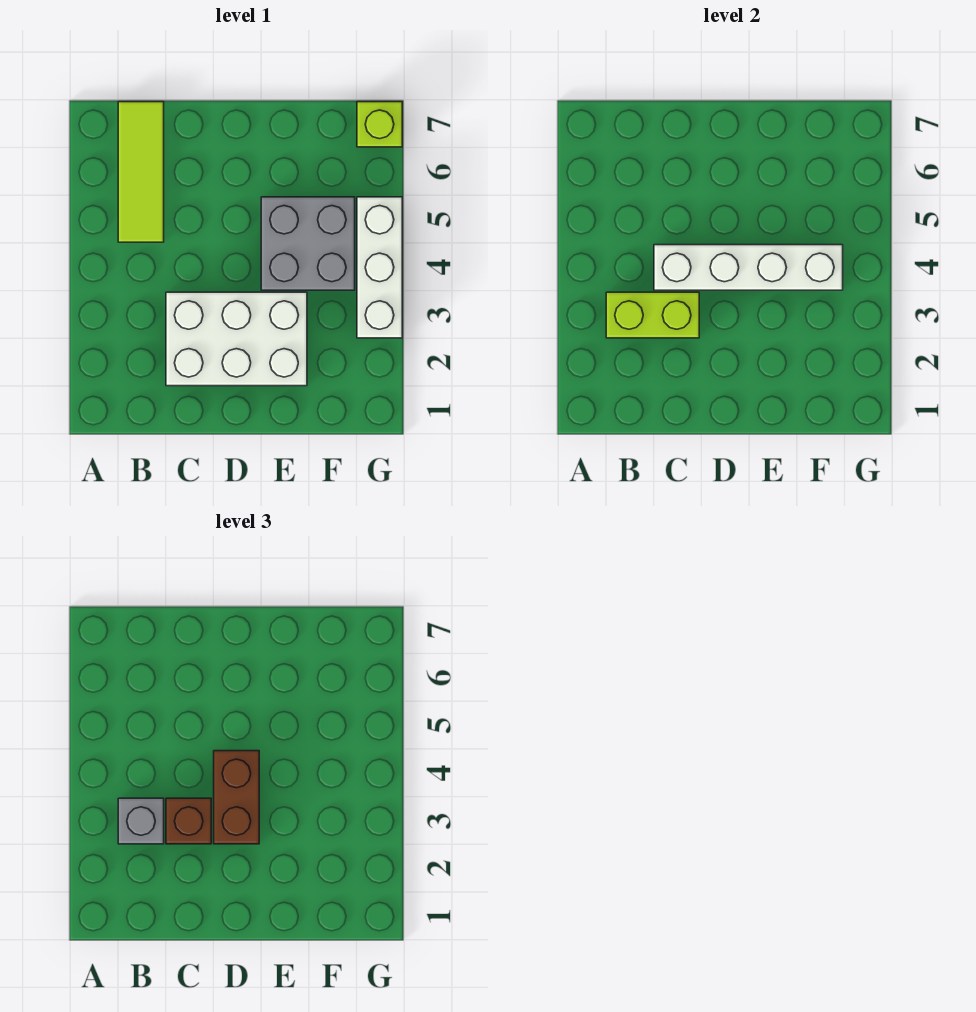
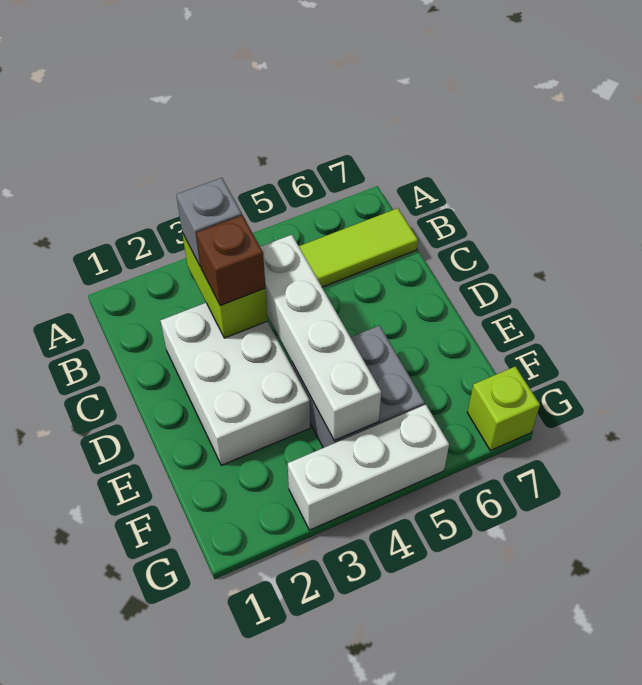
brown 1x2 brick [214,751,259,844] -> none

